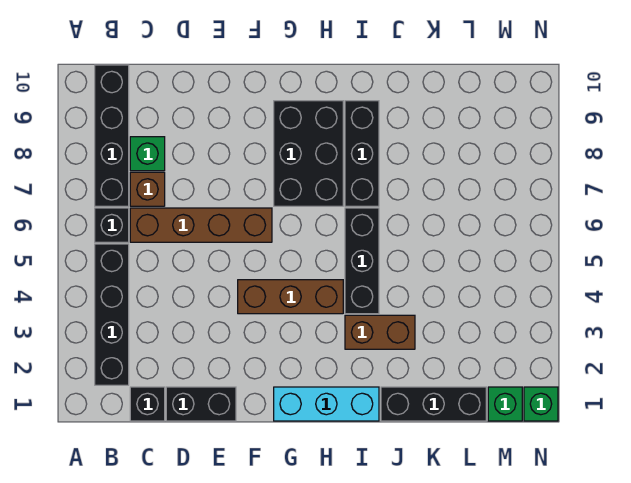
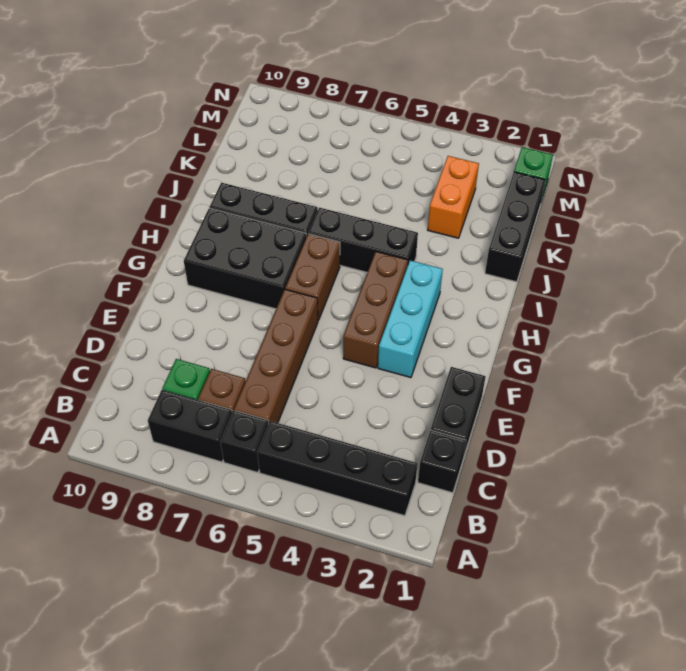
black 1x4 brick [95,65,129,206] -> black 1x2 brick [148,390,232,462]
cyan 1x3 brick [274,387,379,421] -> cyan 1x3 brick moved to [378,260,443,378]
brown 1x2 brick [345,315,415,349] -> brown 1x2 brick moved to [285,234,340,320]
none -> orange 1x2 brick [428,156,479,238]
green 1x1 brick [524,387,558,421] -> none

